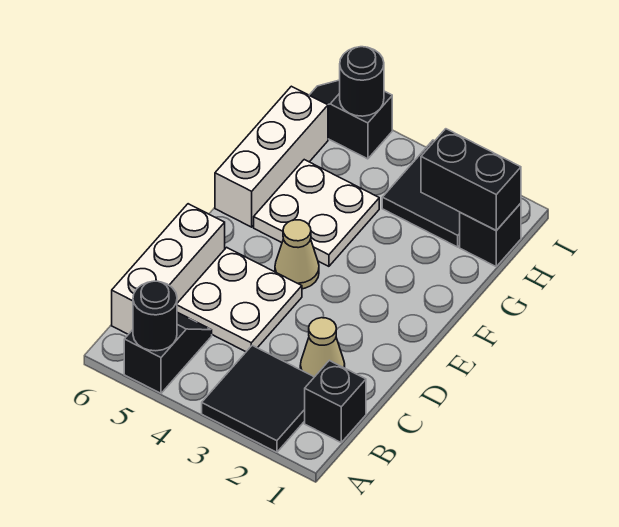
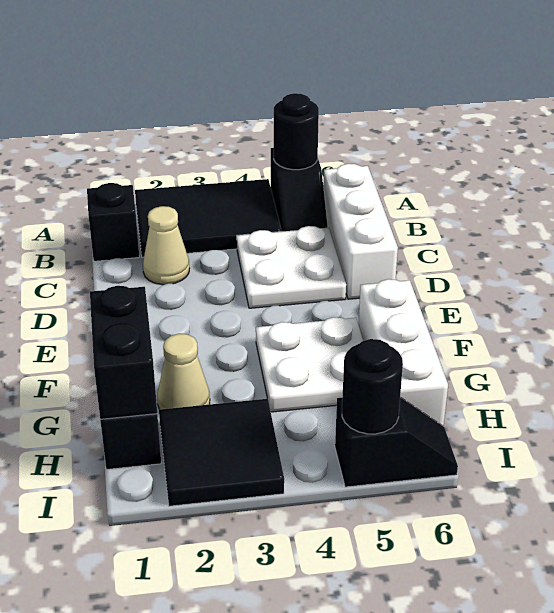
black 2x2 tile [202,345,314,452] -> black 2x3 tile [135,179,282,257]
tan 1x1 cone [275,220,319,289] -> tan 1x1 cone moved to [157,334,210,409]
black 1x2 brick [421,129,521,230] -> black 1x2 brick turned to [90,286,157,419]

